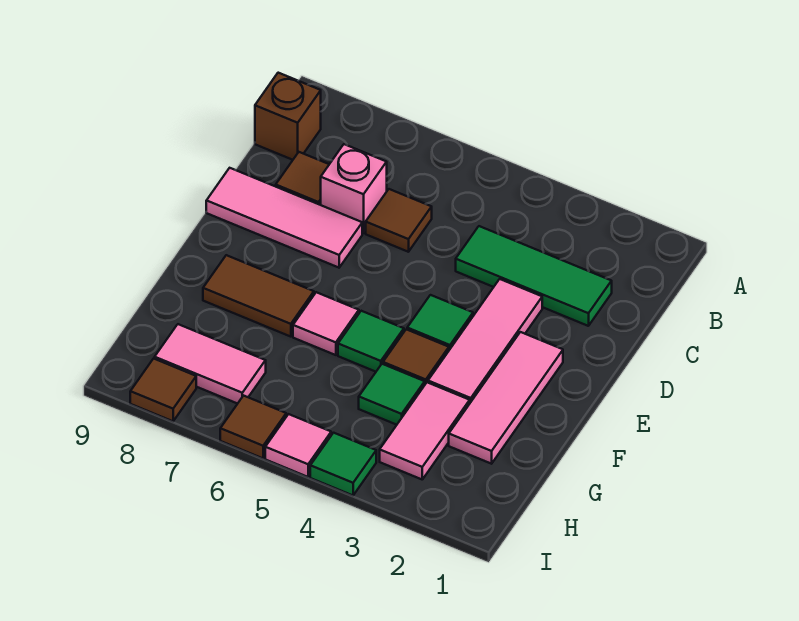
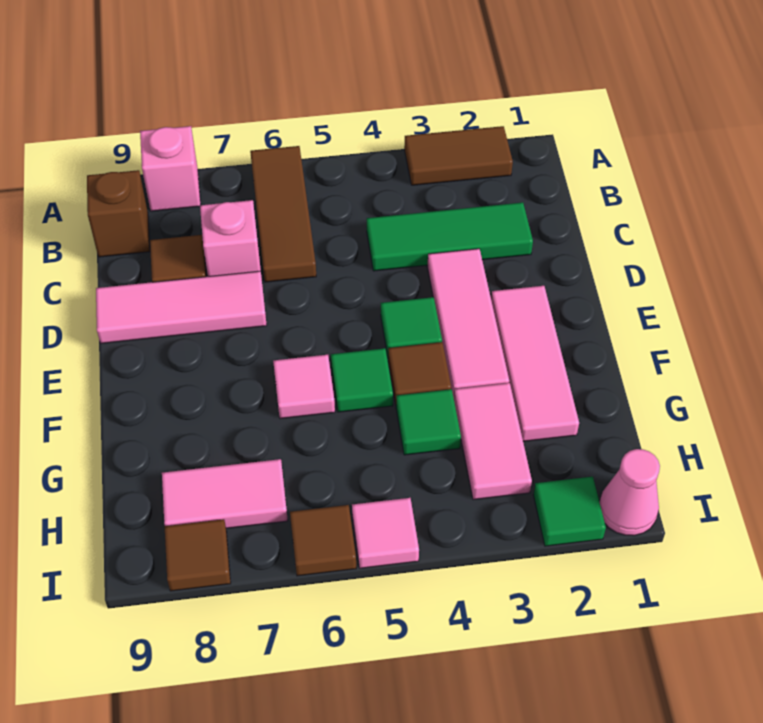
none -> pink 1x1 brick [140,126,201,211]
brown 1x1 tile [366,189,432,252] -> brown 1x3 tile [250,146,316,282]
brown 1x2 tile [203,255,314,337] -> brown 1x2 tile moved to [404,126,513,185]
none -> pink 1x1 cone [600,449,660,536]
green 1x1 tile [310,433,376,495] -> green 1x1 tile moved to [533,477,606,546]

